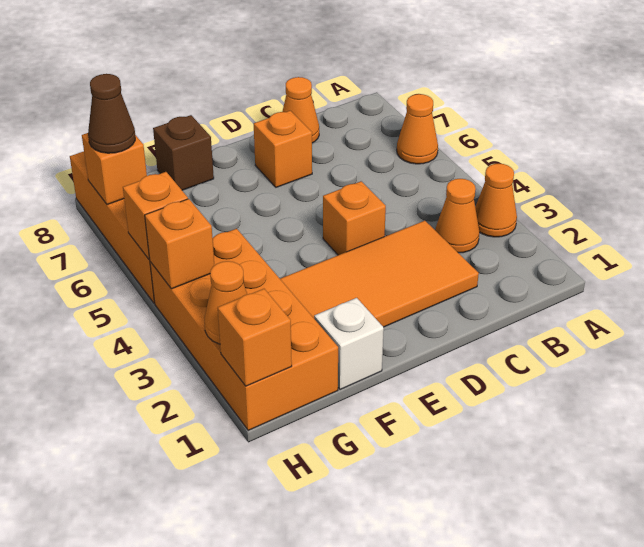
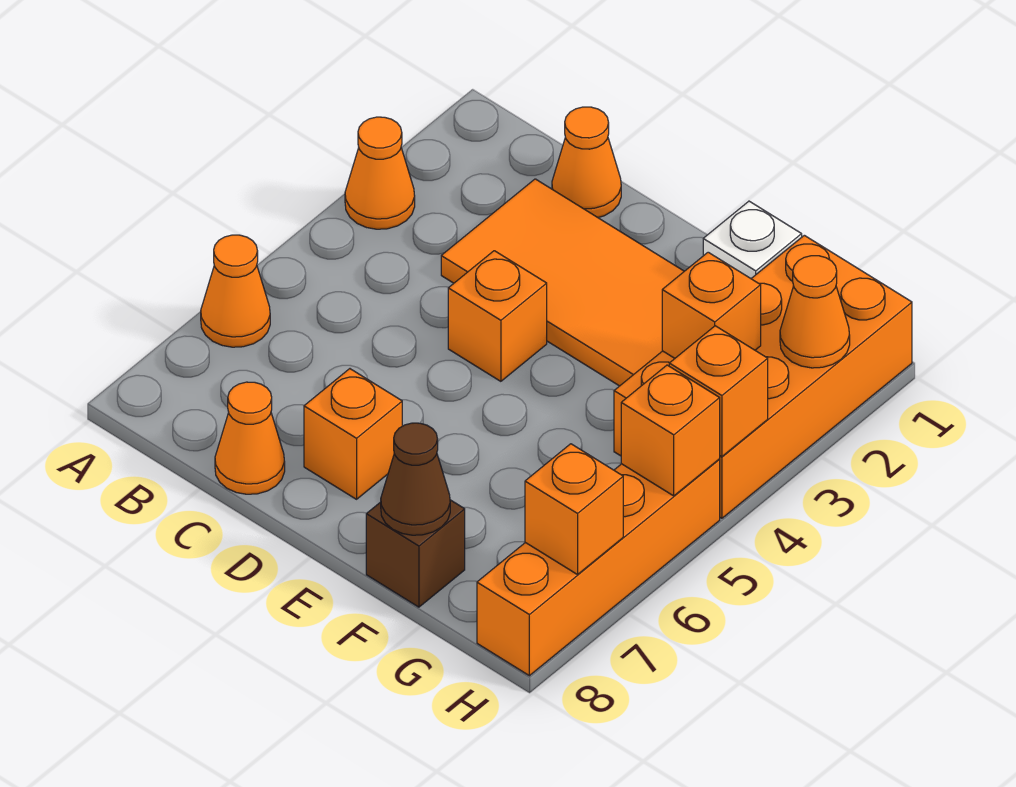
orange 1x1 cone [435,179,480,253] -> orange 1x1 cone moved to [552,107,621,218]
orange 1x1 brick [218,289,292,386] -> orange 1x1 brick moved to [662,252,761,358]
brown 1x1 cone [88,74,135,153] -> brown 1x1 cone moved to [381,423,450,535]

